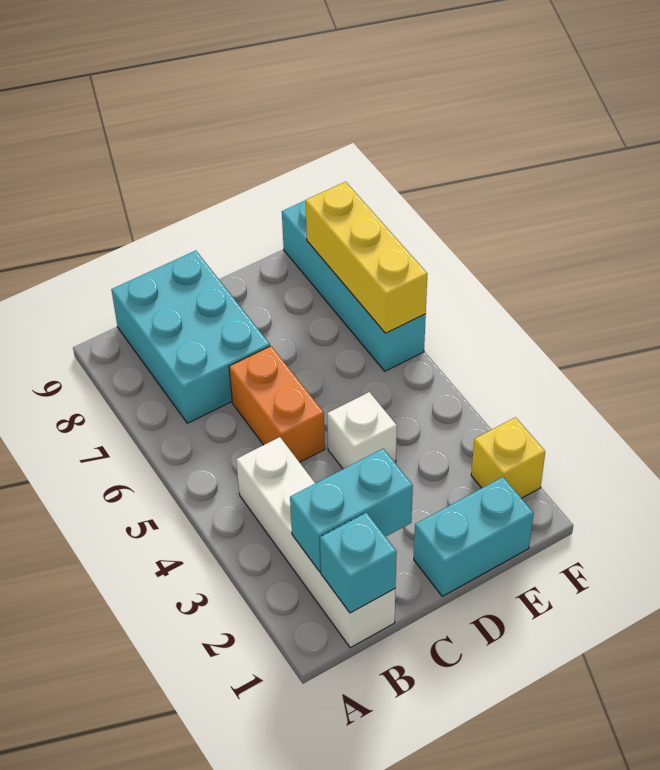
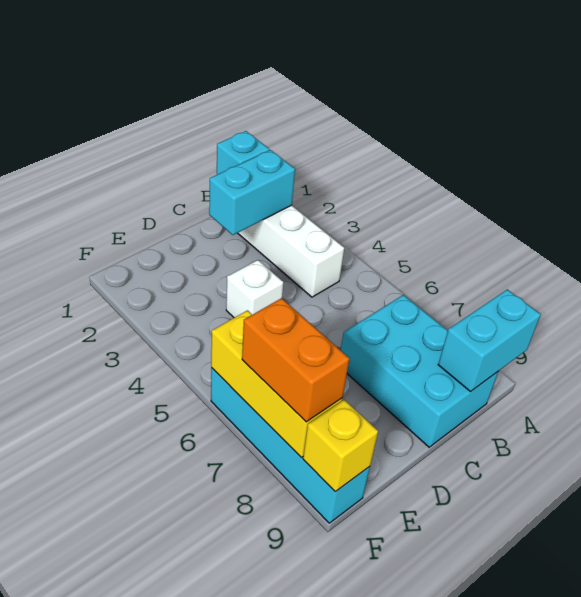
orange 1x2 brick [229,346,325,462] -> orange 1x2 brick moved to [242,298,349,422]
cyan 1x2 brick [414,477,534,596] -> cyan 1x2 brick moved to [438,290,541,392]
yellow 1x1 brick [471,417,545,498] -> yellow 1x1 brick moved to [303,400,378,492]

